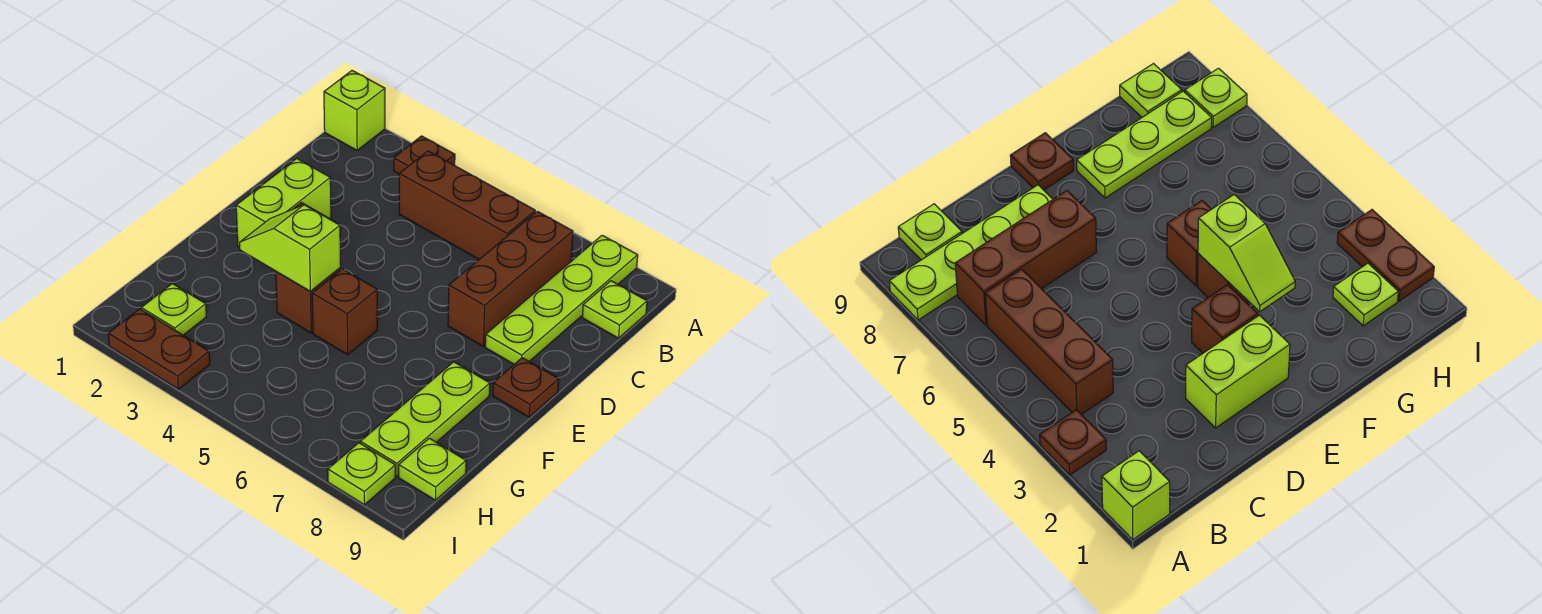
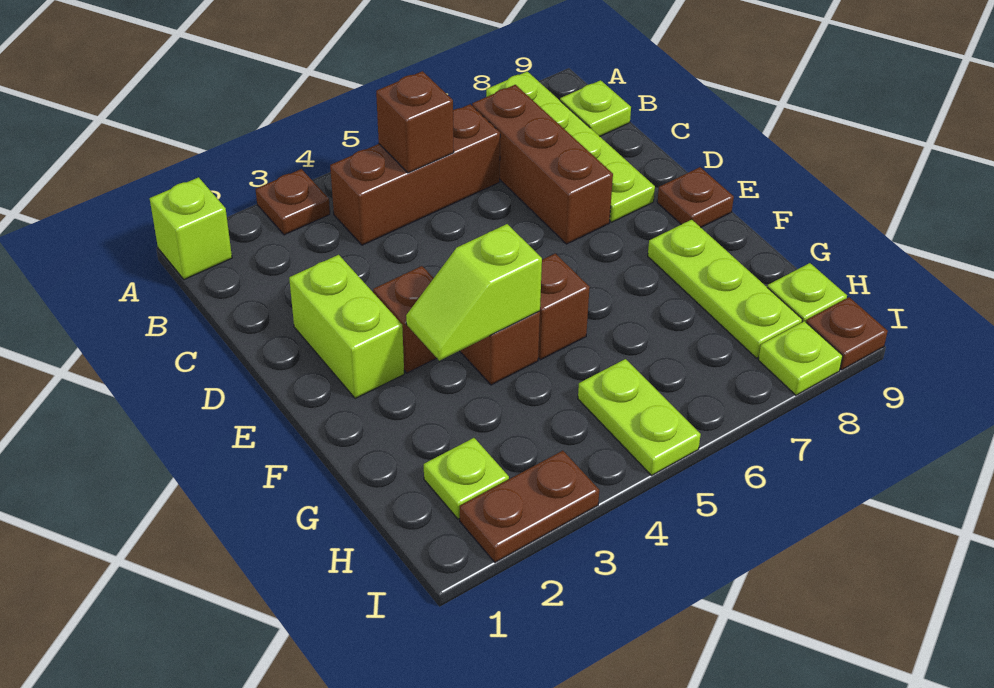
none -> brown 1x1 brick [376,71,454,173]
none -> lime 1x2 plate [578,359,701,475]
none -> brown 1x1 plate [806,297,888,370]

